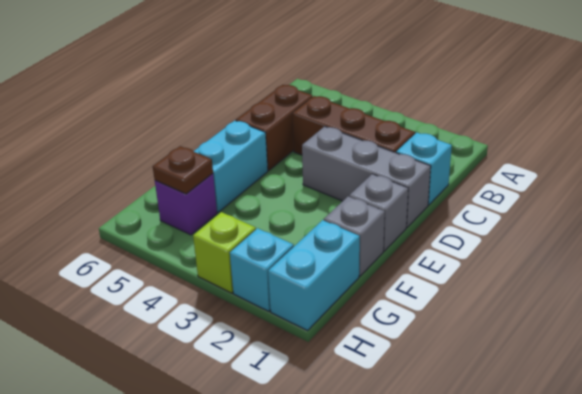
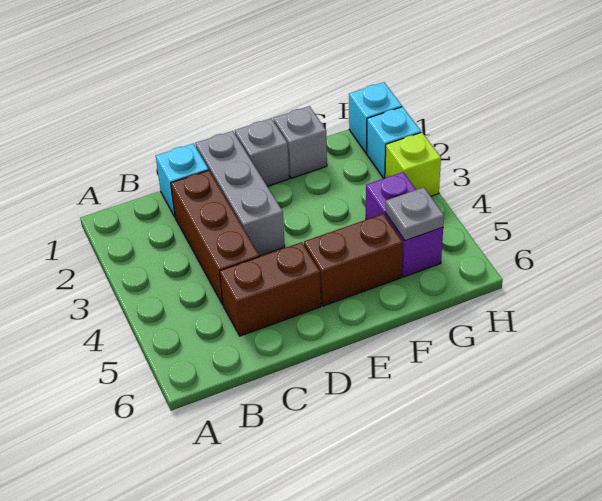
cyan 1x2 brick [194,121,268,212] -> brown 1x2 brick [304,214,403,306]
cyan 1x2 brick [268,220,360,331] -> cyan 1x1 brick [349,82,402,153]
purple 1x1 brick [155,174,217,235] -> purple 1x2 brick [366,172,443,277]
brown 1x1 plate [153,146,213,194] -> grey 1x1 plate [385,187,444,241]

